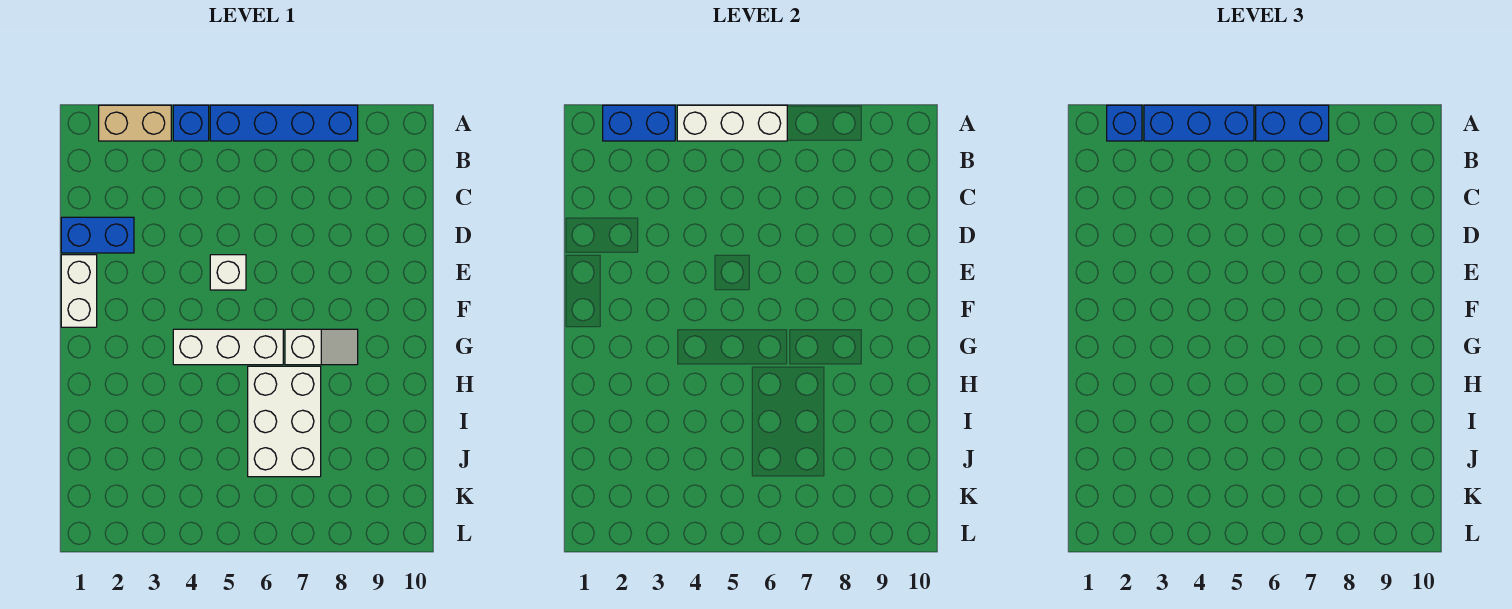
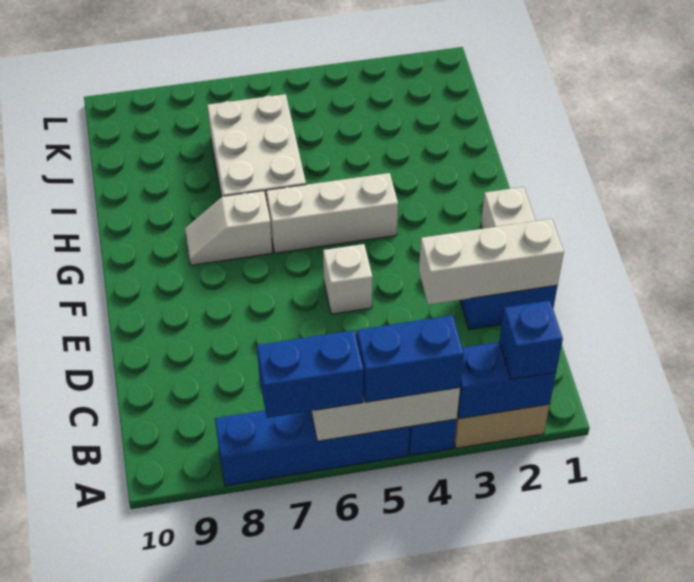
blue 1x3 brick [1144,105,1254,141] -> blue 1x2 brick [357,315,464,402]
none -> white 1x3 brick [419,219,564,305]

